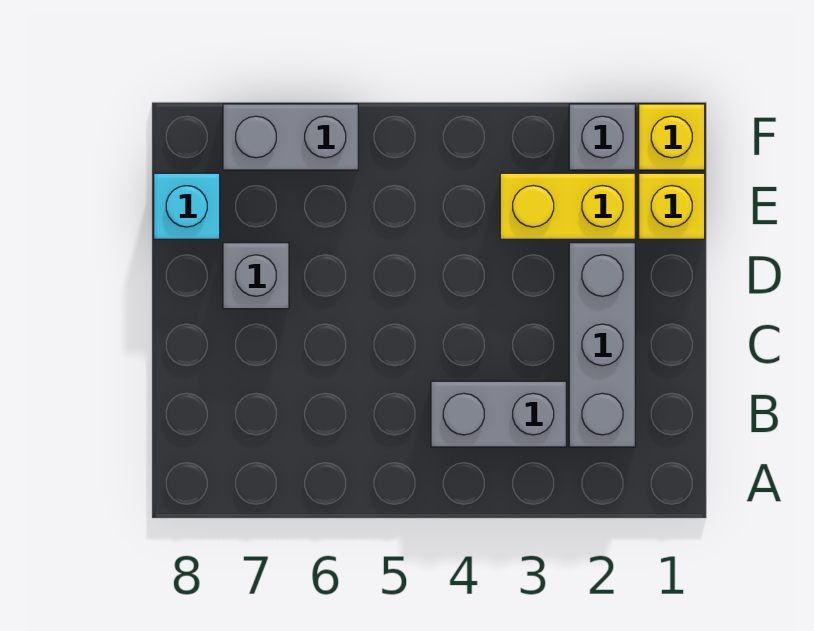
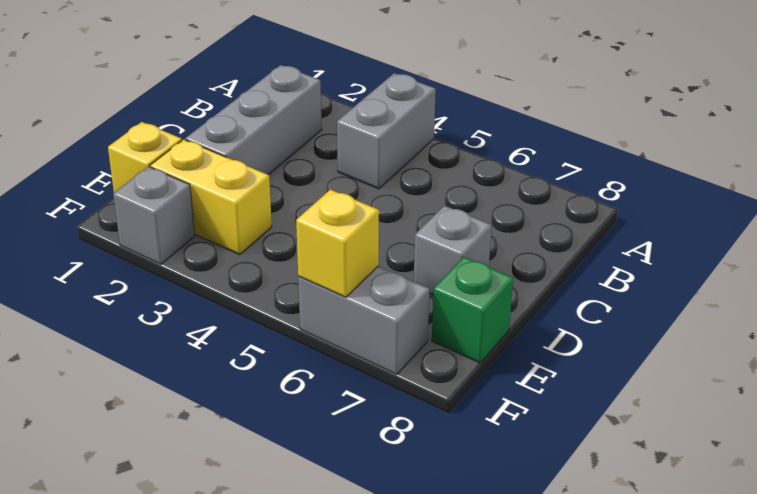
grey 1x2 brick [431,381,566,447] -> grey 1x2 brick turned to [337,73,436,189]
cyan 1x1 brick [154,173,220,239] -> green 1x1 brick [432,257,513,363]
yellow 1x1 brick [639,104,705,170] -> yellow 1x1 brick moved to [296,190,379,297]

